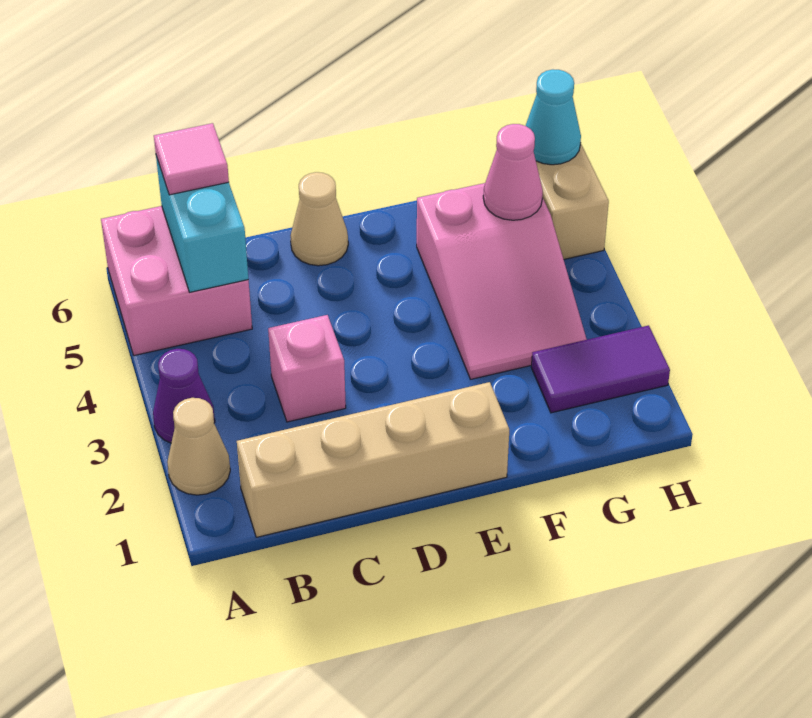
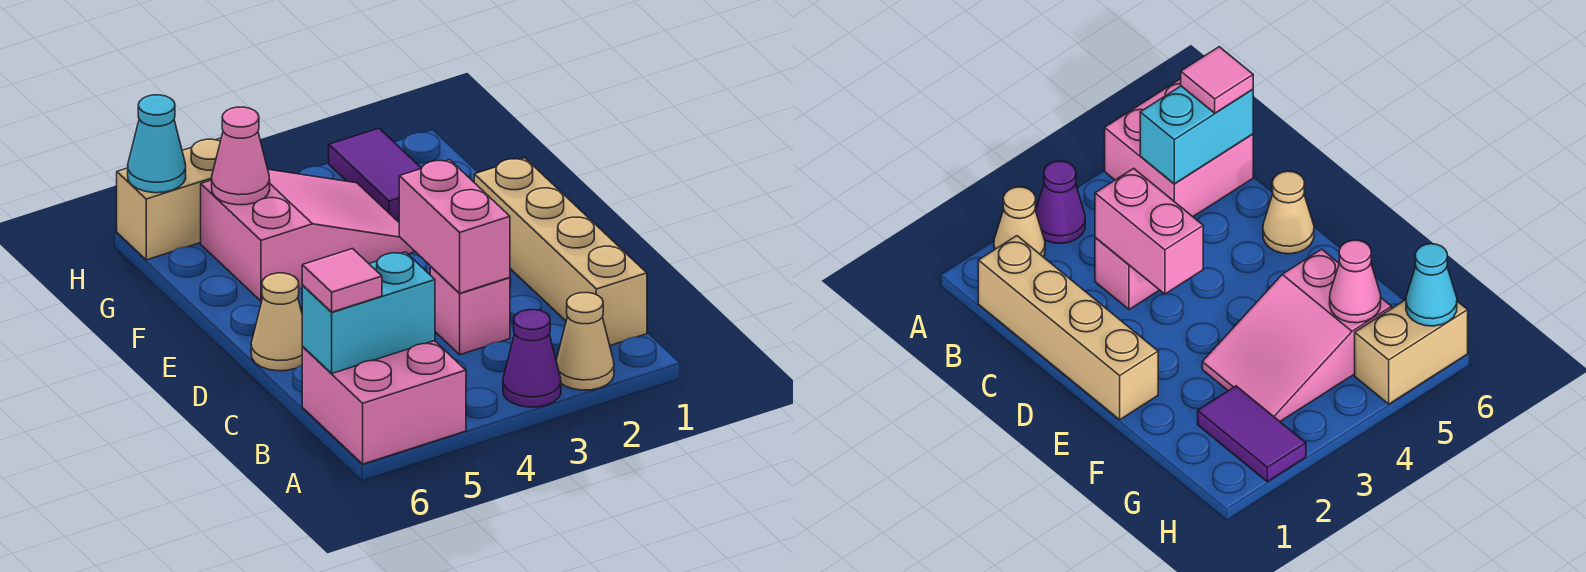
none -> pink 1x2 brick [399,160,510,293]

